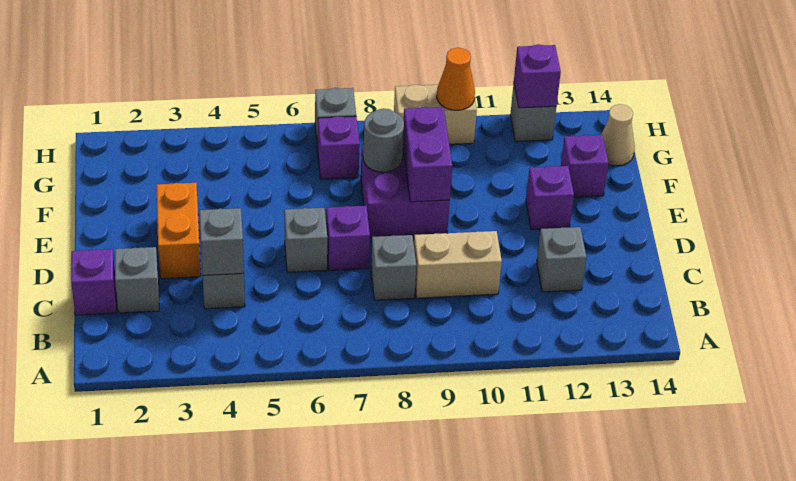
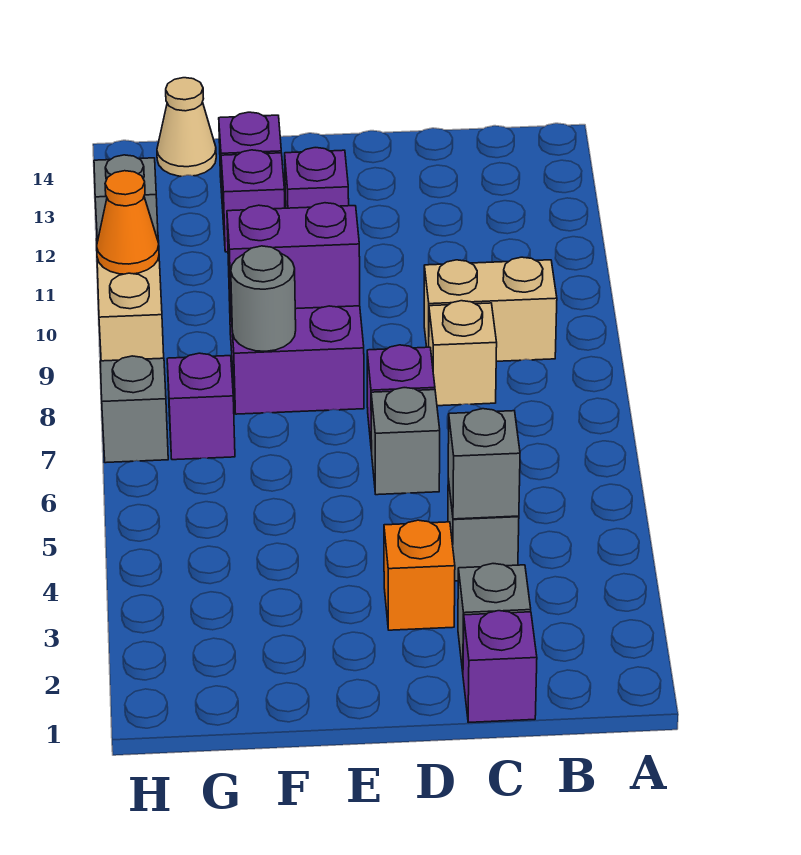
grey 1x1 brick [371,235,416,300] -> tan 1x1 brick [429,301,497,406]
tan 1x2 brick [414,231,502,298] -> tan 1x2 brick turned to [424,257,557,361]
grey 1x1 brick [537,227,586,292] -> none
orange 1x2 brick [157,183,201,279] -> orange 1x1 brick [384,520,455,630]
purple 1x1 brick [514,44,561,108] -> purple 1x1 brick moved to [221,150,285,252]

